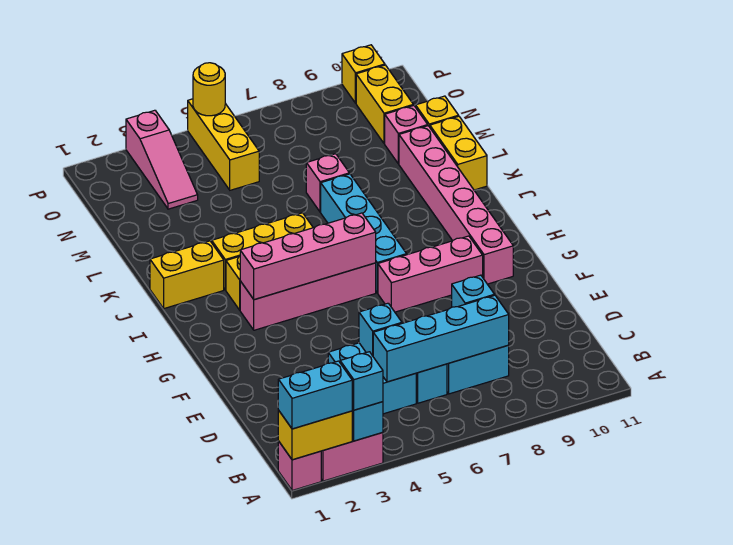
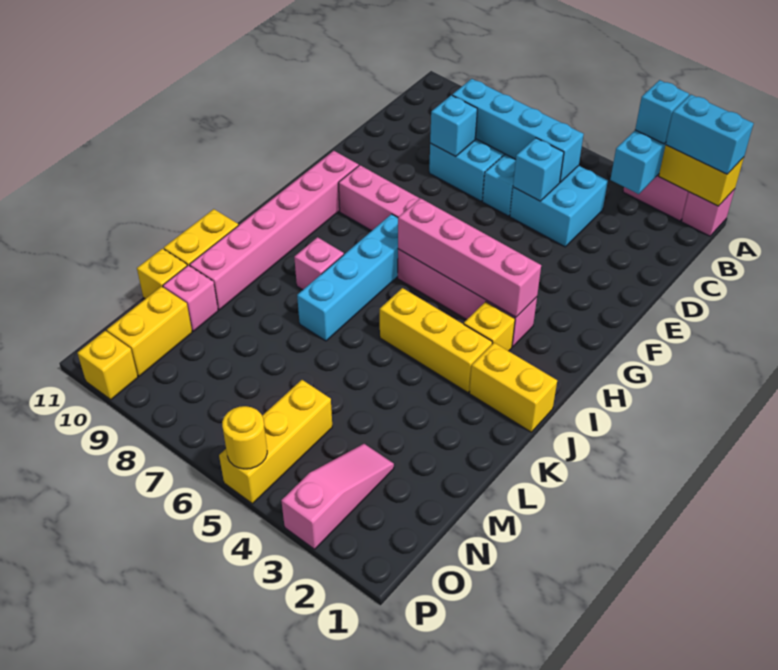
pink 1x1 brick [306,154,349,212] -> pink 1x1 brick moved to [294,237,344,290]

